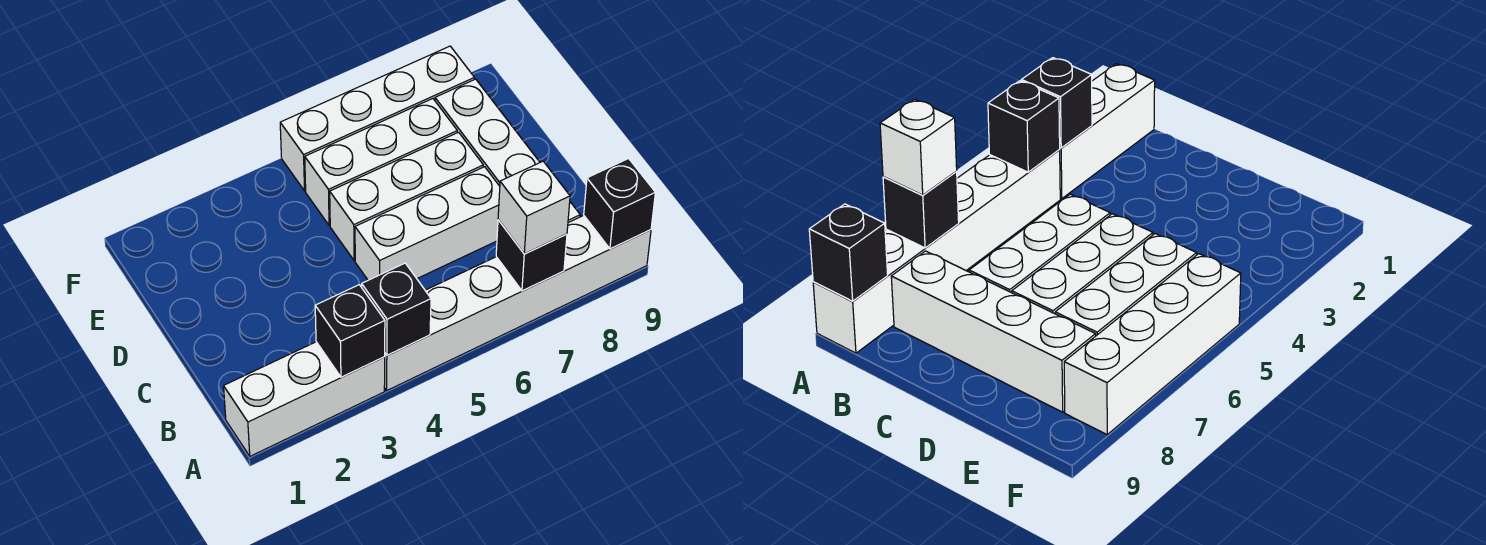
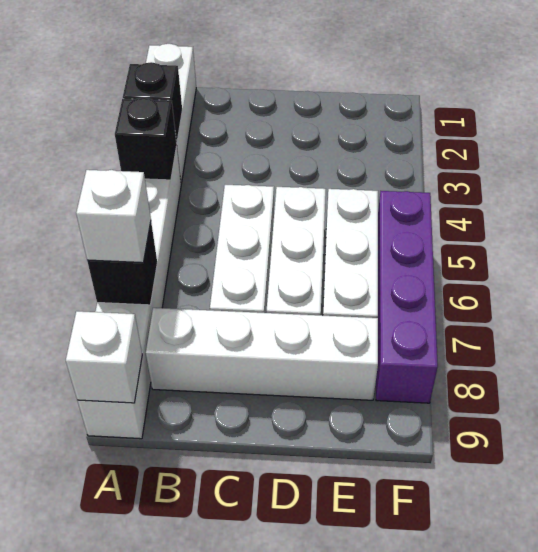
black 1x1 brick [584,159,655,249] -> white 1x1 brick [66,311,142,403]
white 1x4 brick [280,46,474,191] -> purple 1x4 brick [376,191,438,403]

